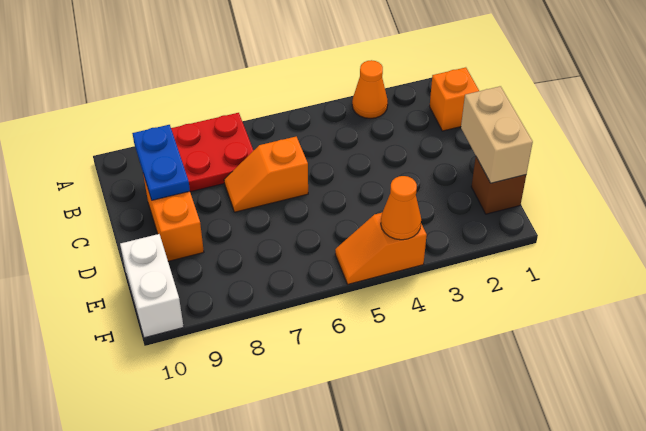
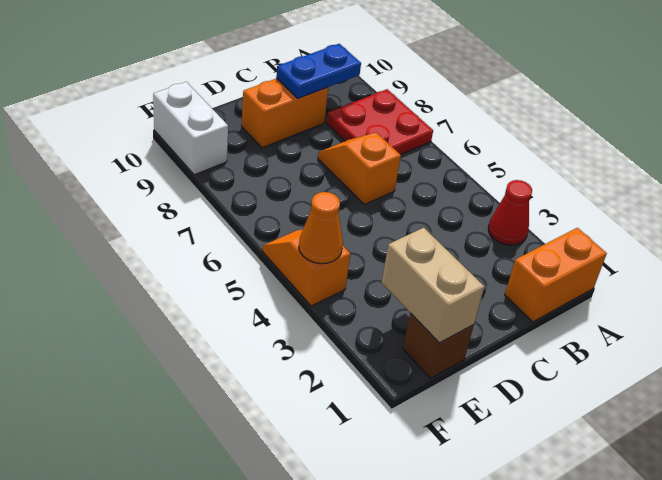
orange 1x1 cone [352,60,388,119] -> red 1x1 cone [488,180,532,245]
orange 1x1 brick [430,67,479,131] -> orange 1x2 brick [505,228,607,322]
tan 1x2 brick [461,86,533,183] -> tan 1x2 brick turned to [382,228,484,343]
white 1x2 brick [120,234,184,338] -> white 1x2 brick turned to [153,82,228,175]

